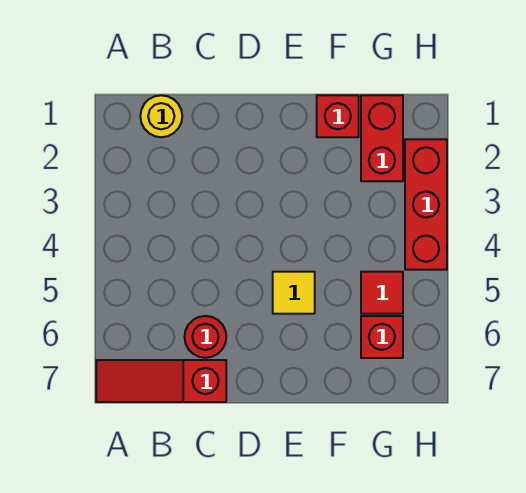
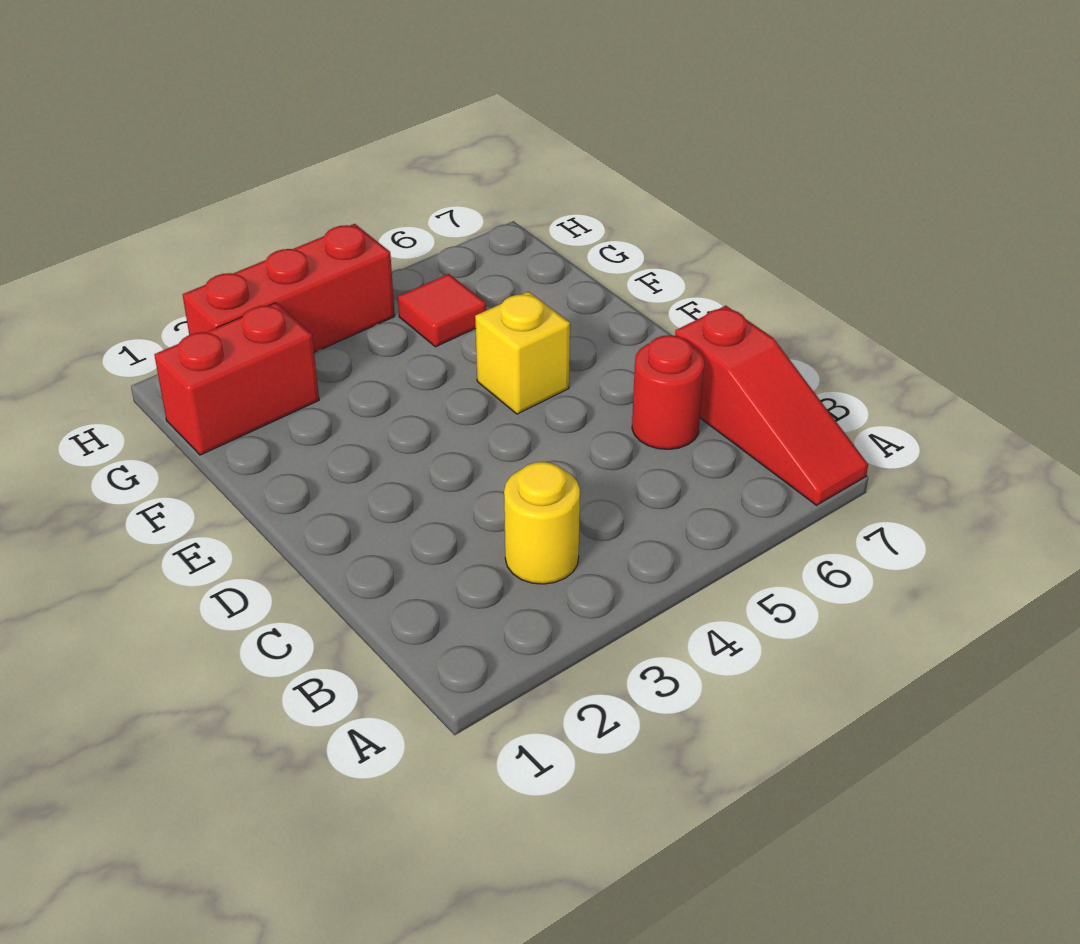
yellow 1x1 round brick [140,95,182,137] -> yellow 1x1 round brick moved to [504,462,580,584]
yellow 1x1 tile [273,272,315,314] -> yellow 1x1 brick [475,291,570,414]
red 1x1 brick [317,95,359,137] -> none
red 1x1 brick [361,316,403,358] -> none

